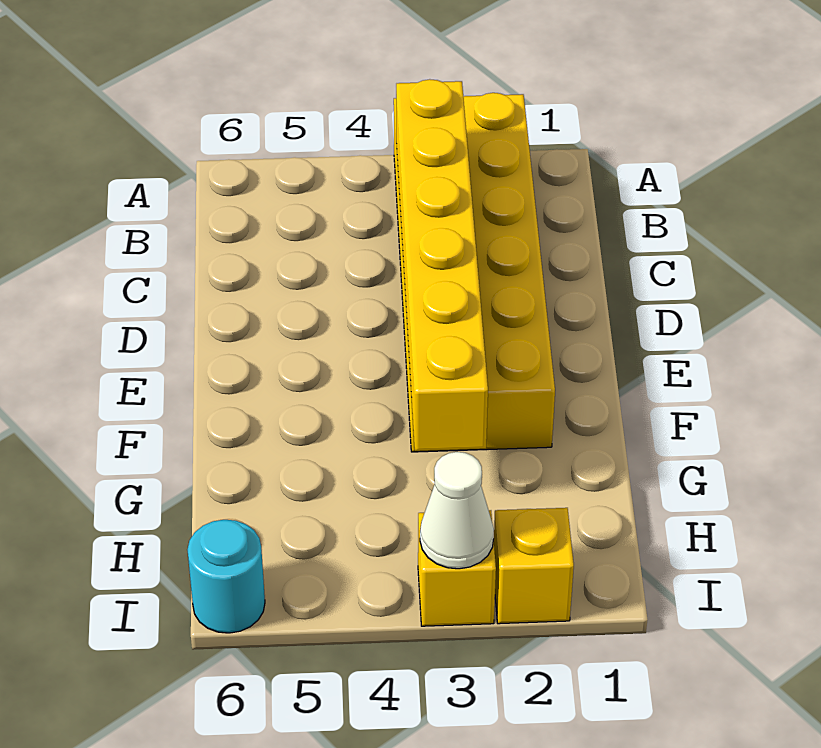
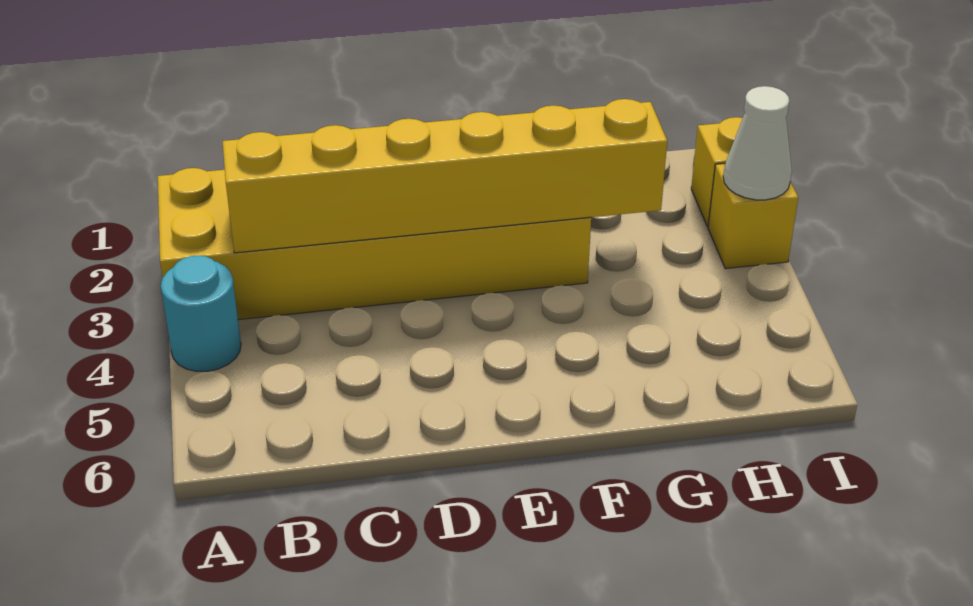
cyan 1x1 round brick [187,520,265,633] -> cyan 1x1 round brick moved to [161,255,241,371]

